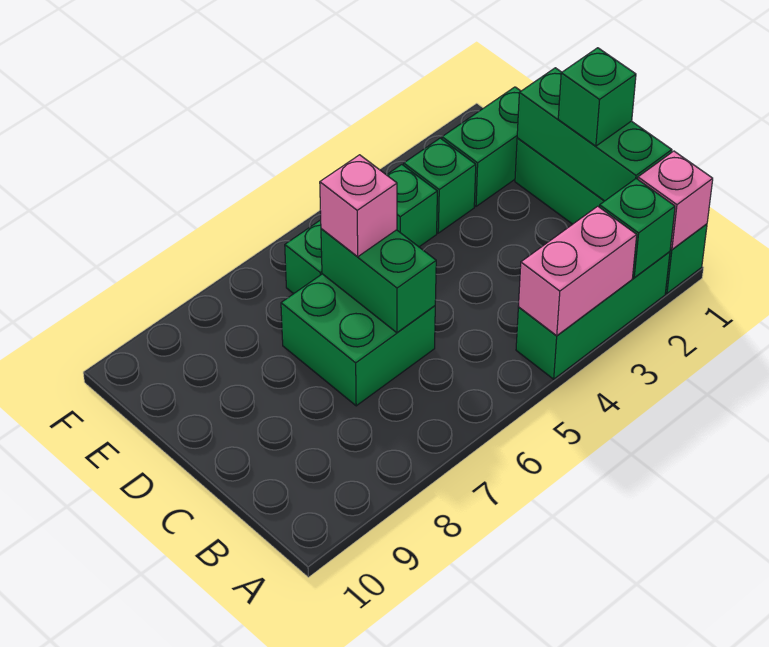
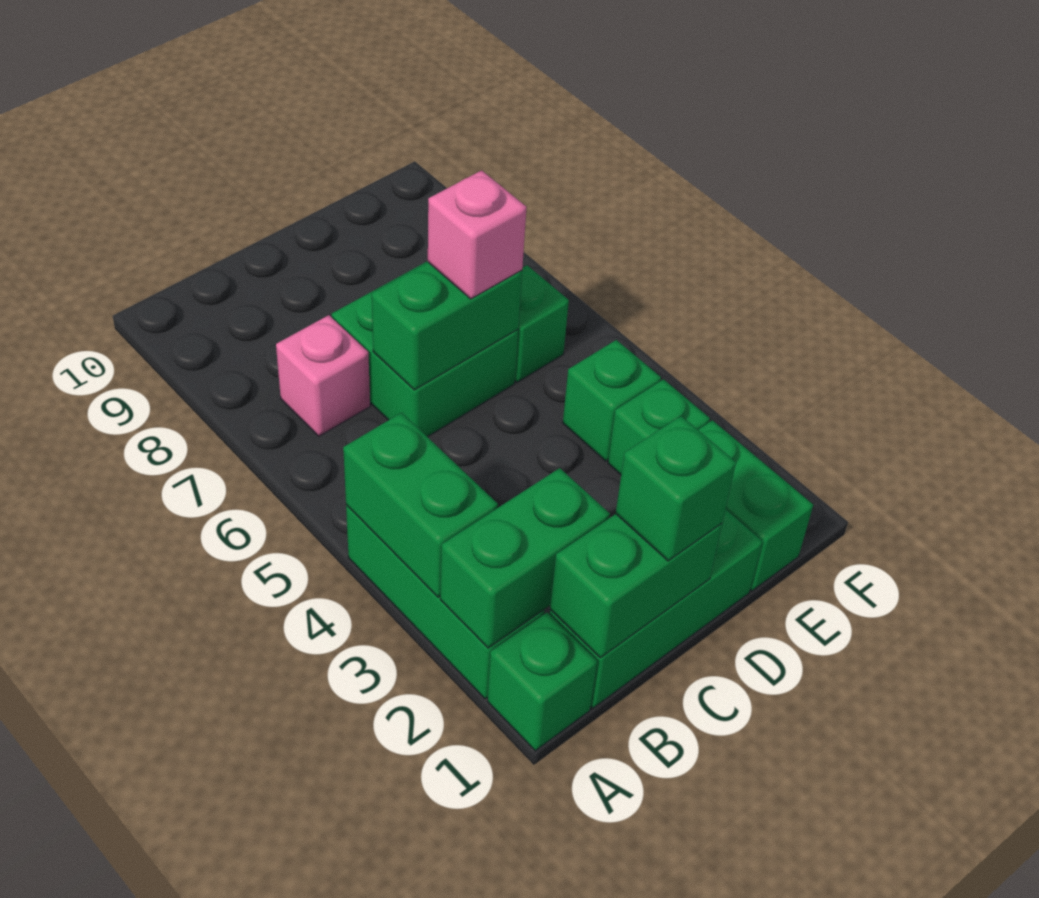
pink 1x1 brick [638,151,713,250] -> pink 1x1 brick moved to [276,315,370,436]
green 1x1 brick [599,179,675,278] -> green 1x2 brick [440,468,610,648]
pink 1x2 brick [518,206,637,336] -> green 1x2 brick [343,413,498,597]
green 1x3 brick [517,68,672,201] -> green 1x2 brick [550,514,722,658]

